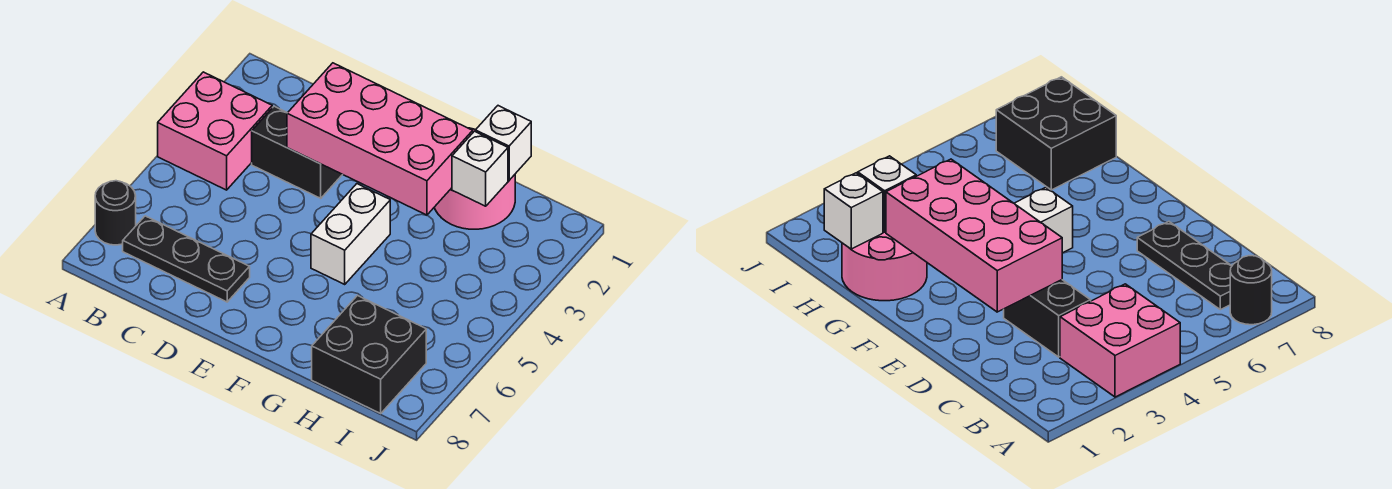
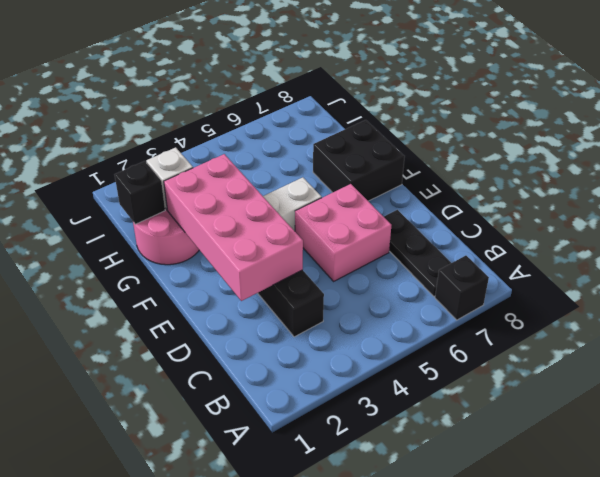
pink 2x2 brick [158,72,272,190] -> pink 2x2 brick moved to [295,184,391,281]
black 1x1 round brick [95,181,136,245] -> black 1x1 brick [435,256,489,320]
white 1x1 brick [475,106,531,180] -> black 1x1 brick [115,161,165,224]
black 2x2 brick [312,296,426,413] -> black 2x2 brick moved to [313,120,405,201]

